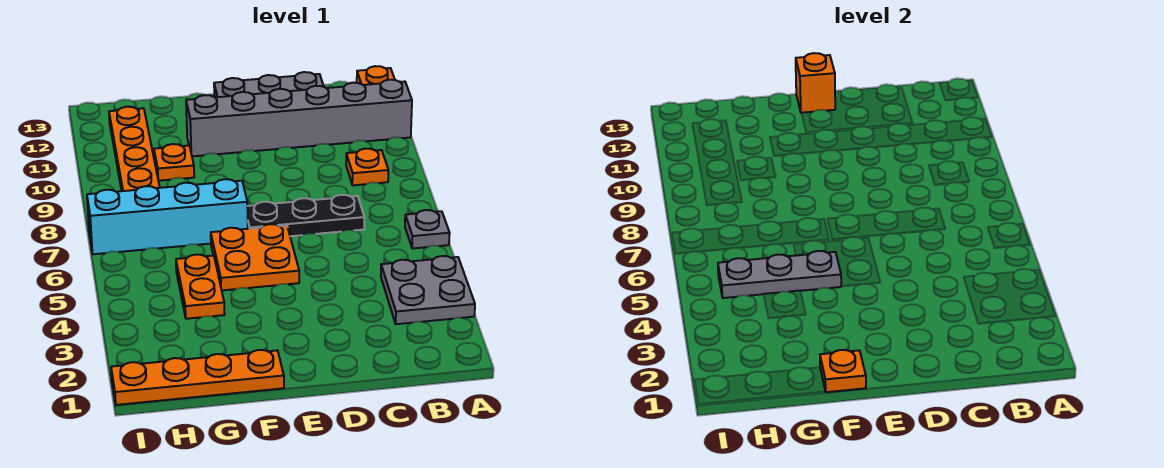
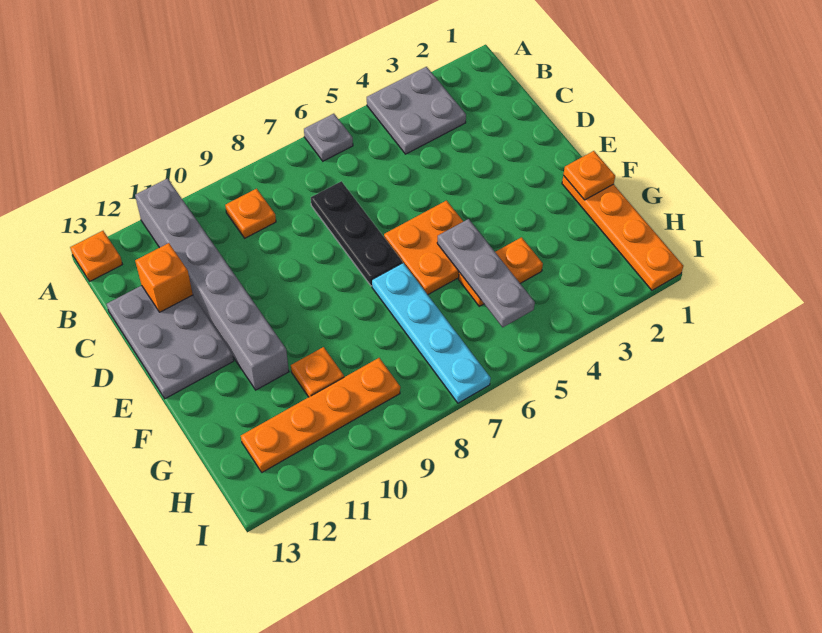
orange 1x1 brick [796,53,835,113] -> orange 1x1 brick moved to [135,243,193,312]
cyan 1x4 brick [87,179,248,254] -> cyan 1x4 plate [372,263,491,403]

